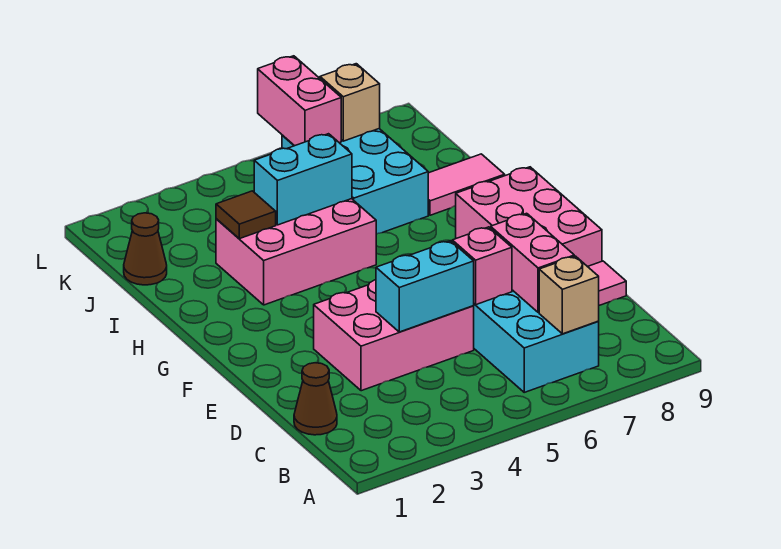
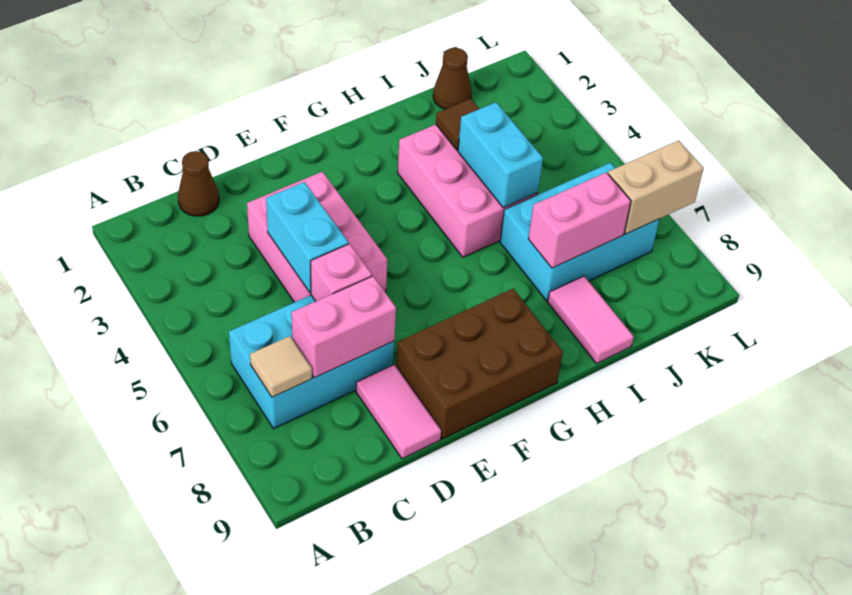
tan 1x1 brick [539,256,599,334] -> tan 1x1 tile [250,336,312,397]
pink 2x3 brick [456,167,602,267] -> brown 2x3 brick [396,289,563,439]
pink 1x2 brick [258,56,341,146] -> pink 1x2 brick moved to [528,172,631,268]
tan 1x1 brick [320,64,380,141] -> tan 1x2 brick [608,140,704,234]

